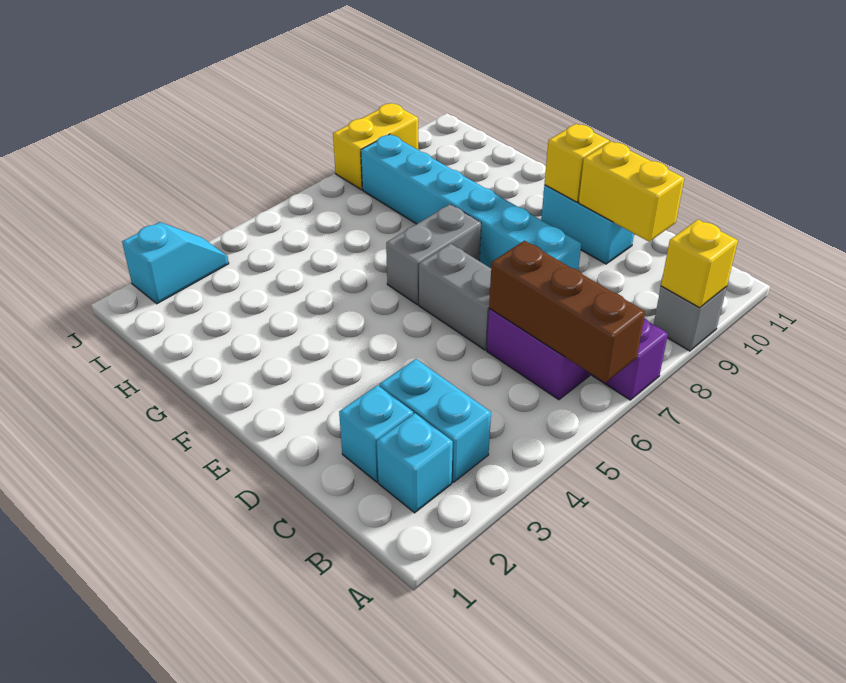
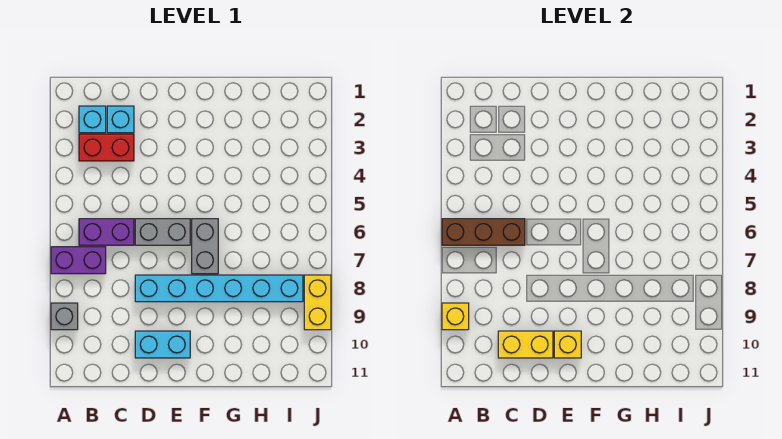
cyan 1x2 brick [379,359,491,482] -> red 1x2 brick [79,134,134,161]
cyan 1x2 slope [122,222,229,304] -> none

